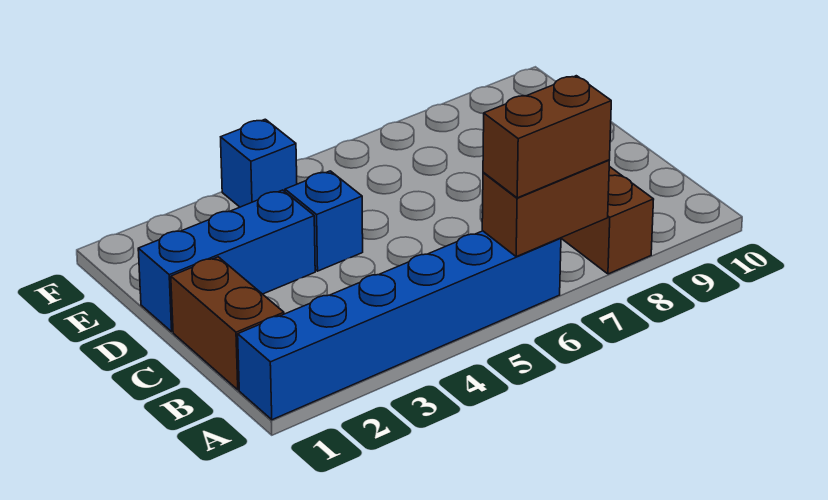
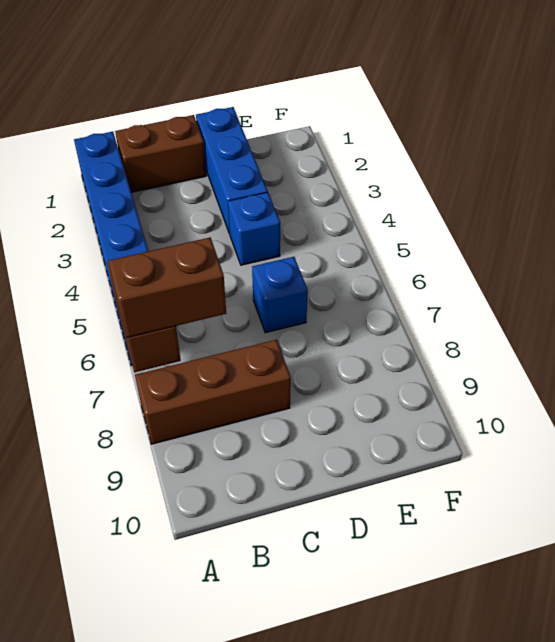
brown 1x2 brick [483,76,611,198] -> brown 1x2 brick turned to [109,238,226,338]
blue 1x1 brick [221,119,297,207] -> blue 1x1 brick moved to [252,257,308,333]

